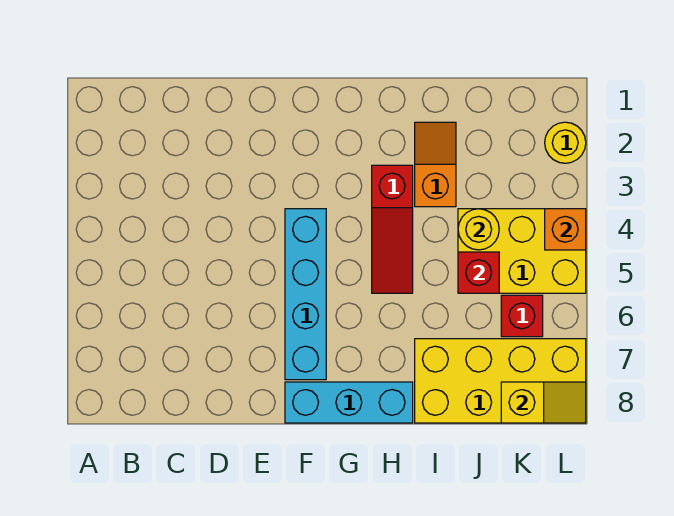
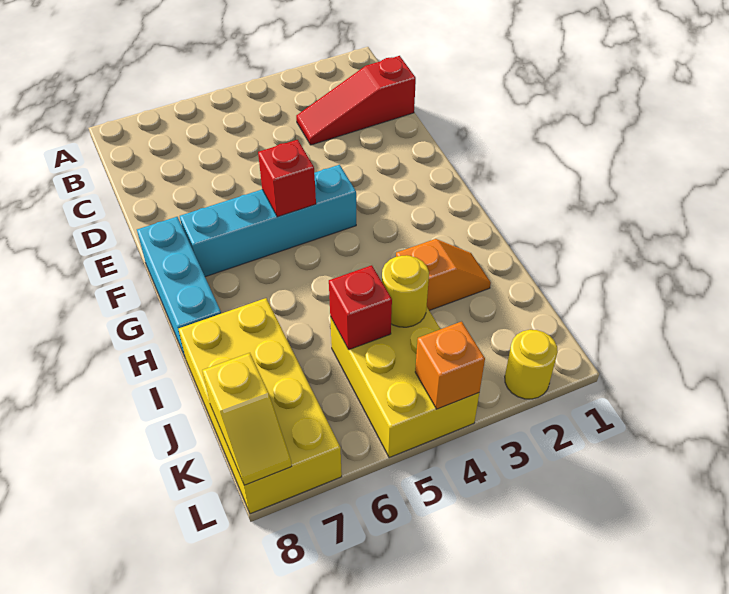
red 1x3 slope [372,165,413,293] -> red 1x3 slope moved to [296,56,416,145]
red 1x1 brick [501,295,543,337] -> red 1x1 brick moved to [258,140,316,217]

